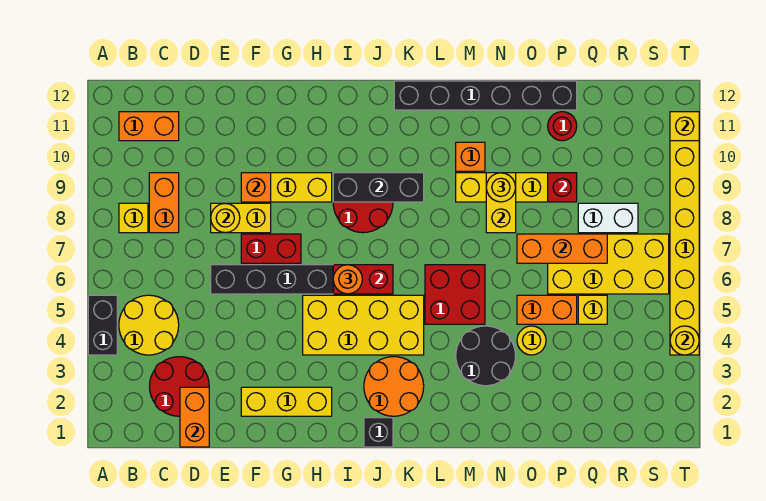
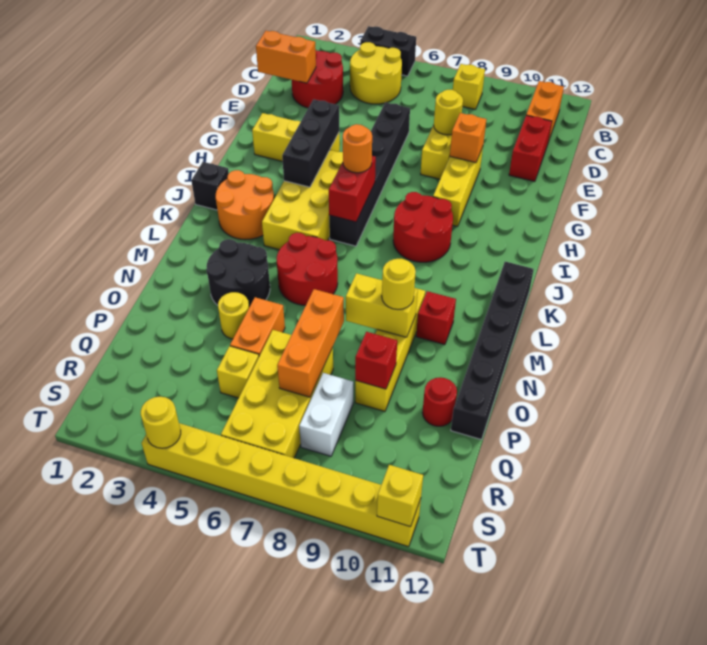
orange 1x2 brick [149,173,179,233] -> none
yellow 1x3 brick [241,387,332,416] -> yellow 1x3 brick turned to [252,113,340,161]
red 1x2 brick [241,234,301,263] -> red 1x2 brick moved to [509,115,552,181]
black 1x3 brick [333,173,424,202] -> black 1x3 brick moved to [282,99,339,187]
red 2x2 brick [425,265,485,324] -> red 2x2 round brick [277,233,338,305]
orange 1x1 brick [456,142,485,171] -> red 1x1 brick [416,291,456,345]

